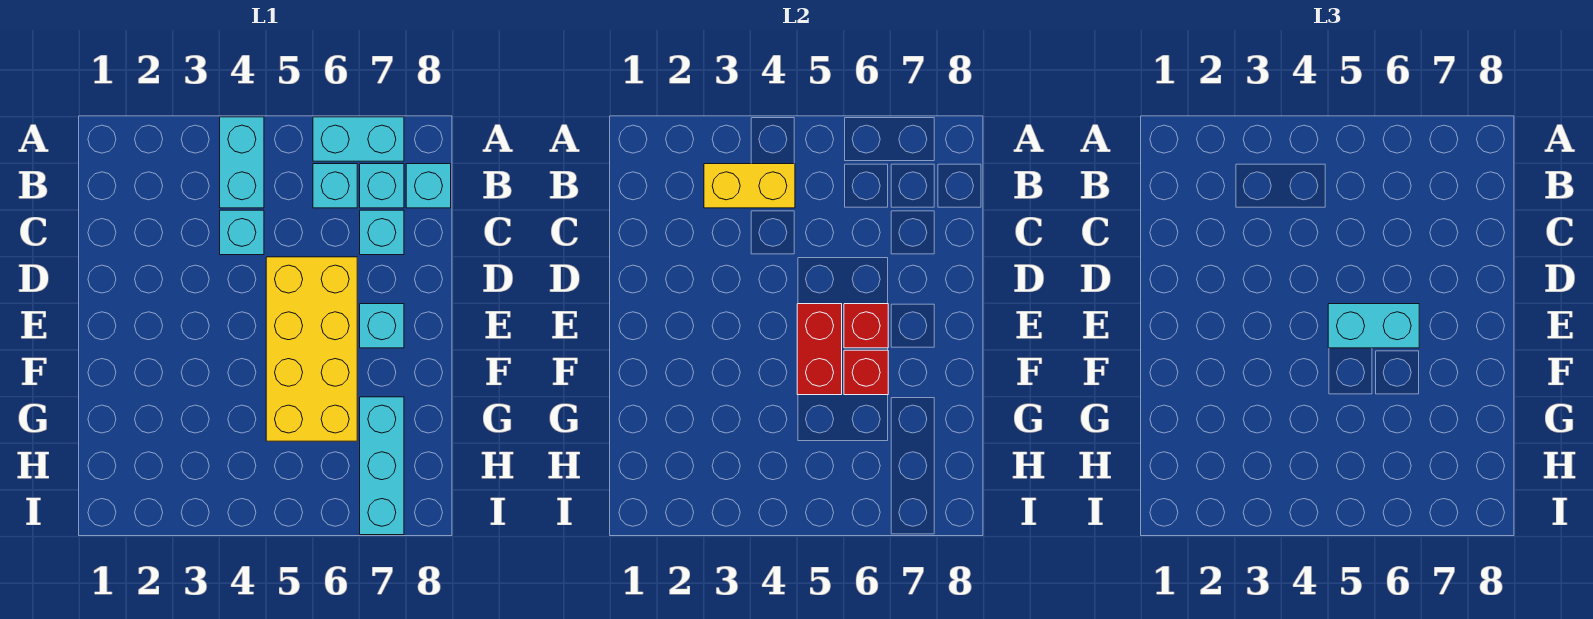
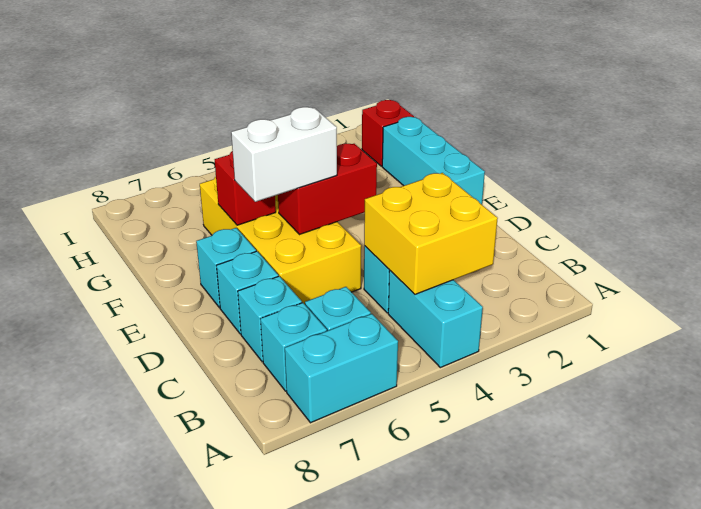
yellow 1x2 brick [704,164,795,208] -> yellow 2x2 brick [364,173,498,294]
cyan 1x1 brick [406,164,451,208] -> cyan 1x1 brick moved to [216,251,278,334]
red 1x2 brick [797,304,842,395] -> red 1x2 brick turned to [278,144,377,235]
cyan 1x2 brick [1328,304,1419,348] -> white 1x2 brick [231,107,337,202]
red 1x1 brick [844,304,888,348] -> red 1x1 brick moved to [362,100,414,166]
cyan 1x3 brick [360,397,404,535] -> cyan 1x3 brick moved to [382,117,485,204]

